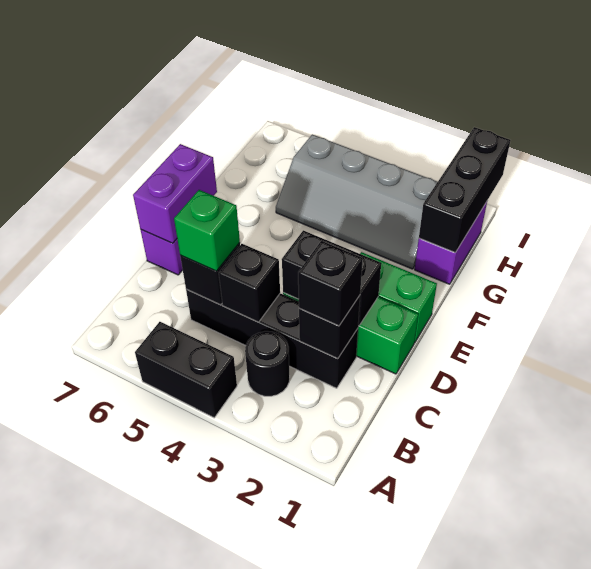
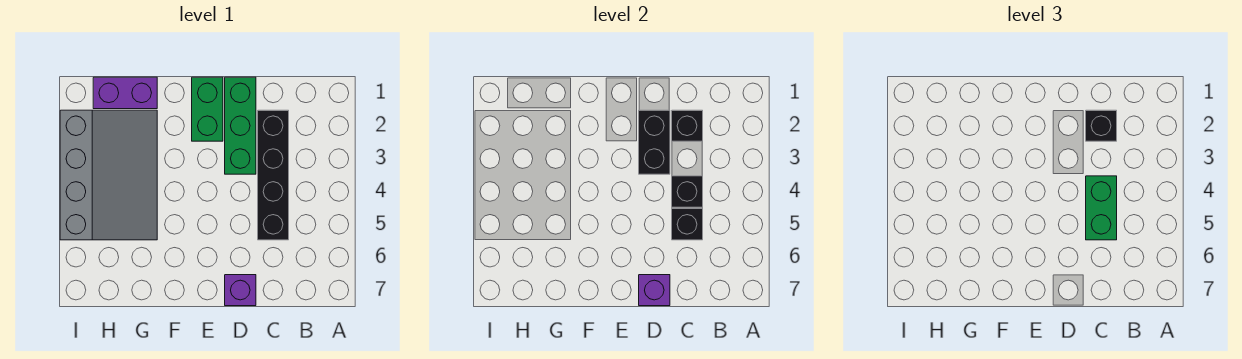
black 1x2 brick [135,322,237,418] -> none
black 1x1 round brick [245,331,290,396] -> none
green 1x1 brick [174,190,240,271] -> green 1x2 brick [1086,176,1117,240]
purple 1x2 brick [133,144,217,243] -> purple 1x1 brick [639,275,670,306]
black 1x3 brick [419,127,510,253] -> none
grey 2x4 slope [276,134,437,269] -> grey 3x4 slope [60,110,157,240]

